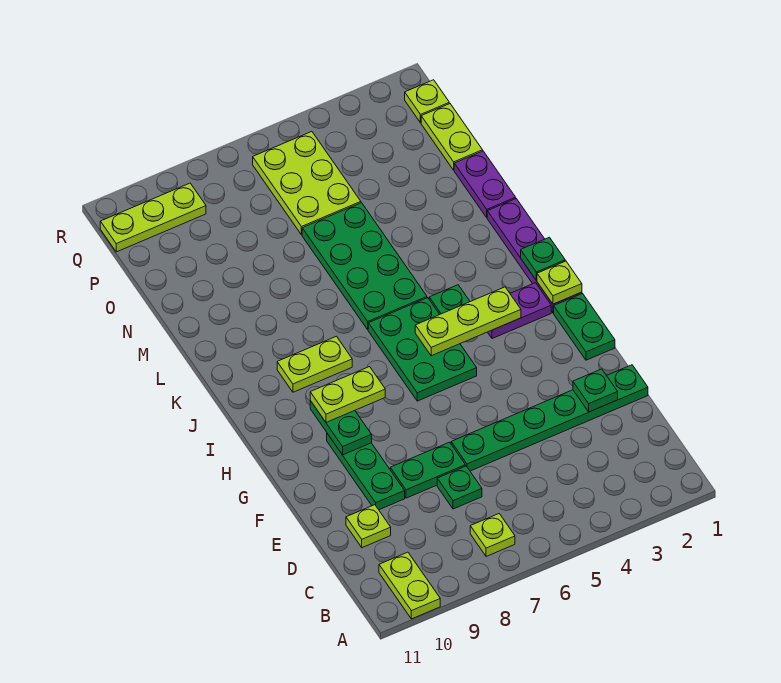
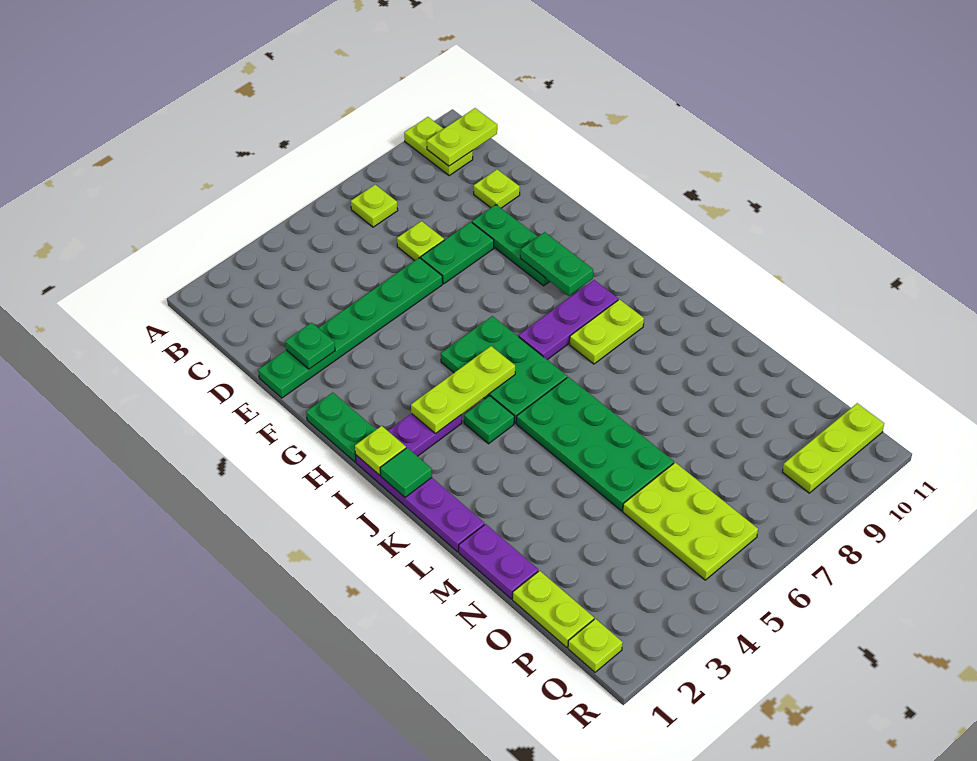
green 1x1 plate [437,466,482,509] -> lime 1x1 plate [397,221,444,261]
lime 1x2 plate [310,367,385,422] -> lime 1x2 plate moved to [427,108,497,166]
none -> purple 1x3 plate [519,280,618,360]
green 1x1 plate [521,237,565,280] -> green 1x1 tile [380,448,432,497]

